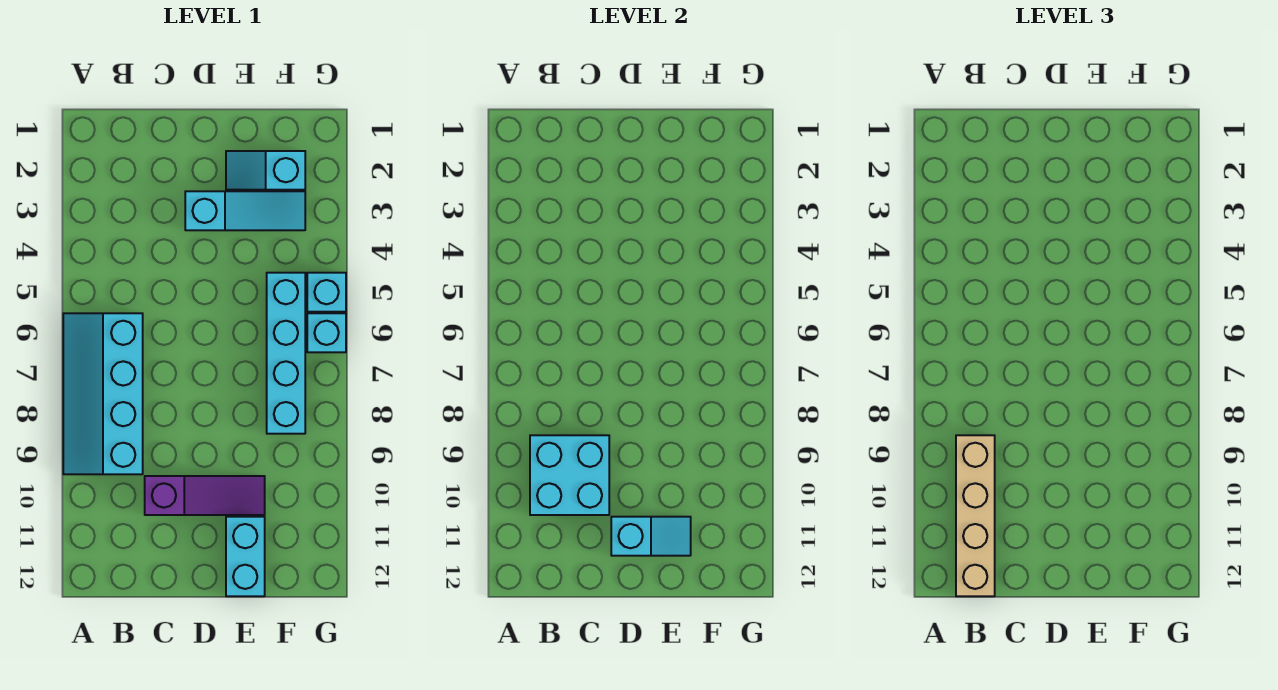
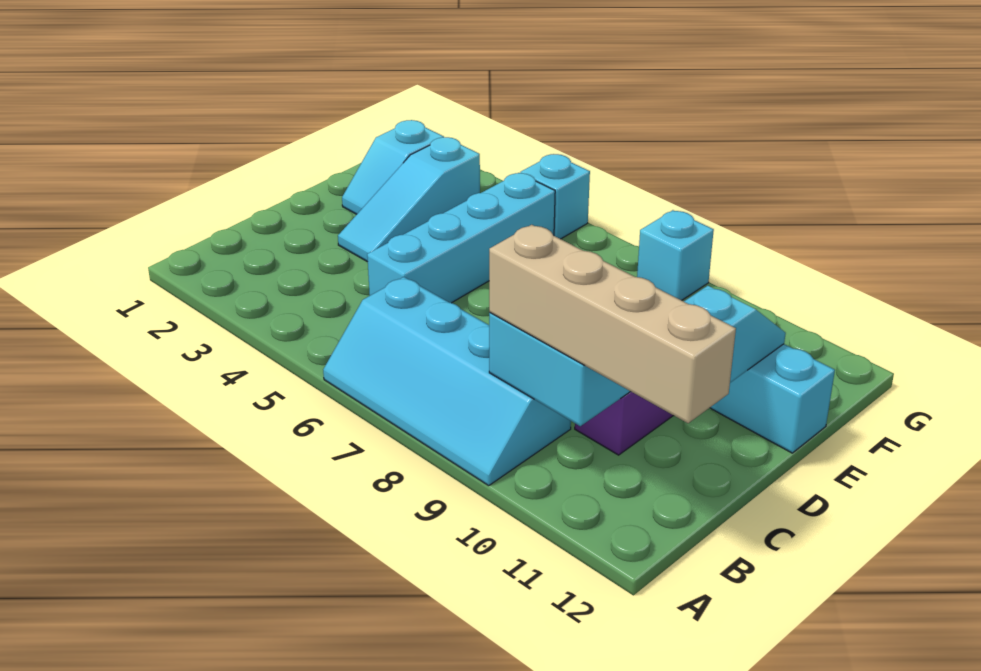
cyan 1x3 slope [185,191,305,230] -> cyan 1x3 slope turned to [338,137,480,262]
cyan 1x4 brick [267,273,305,434] -> cyan 1x4 brick turned to [367,173,555,303]
cyan 1x1 brick [307,313,346,352] -> cyan 1x1 brick moved to [637,210,714,300]

